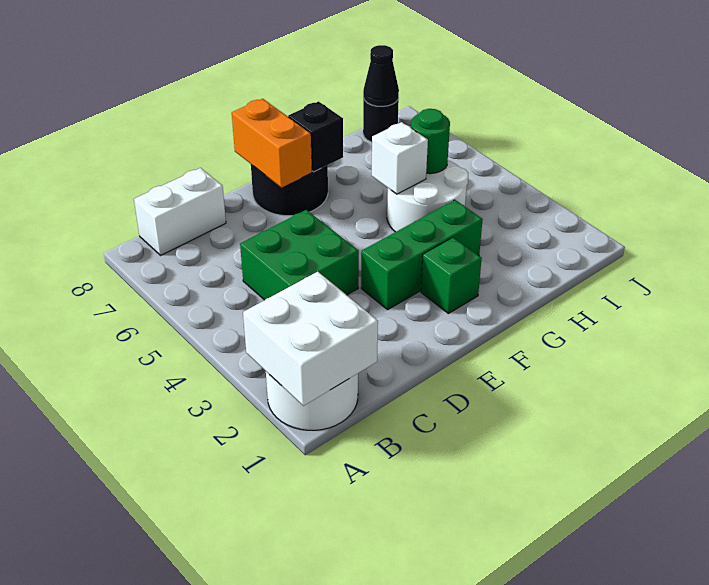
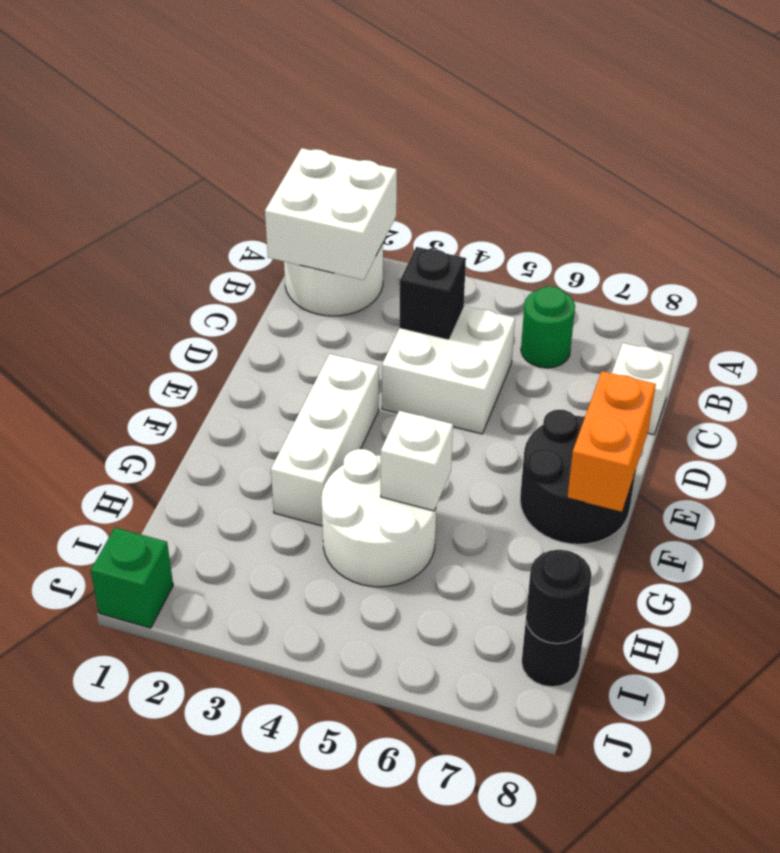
white 1x2 brick [134,168,226,255] -> white 1x1 brick [612,343,673,435]
green 2x2 brick [240,210,359,300] -> white 2x2 brick [382,306,515,434]
green 1x3 brick [361,200,483,310] -> white 1x3 brick [271,354,379,526]
orange 1x2 brick [232,99,312,188] -> orange 1x2 brick turned to [567,371,656,512]
green 1x1 brick [421,237,482,314] -> green 1x1 brick moved to [91,528,173,628]
black 1x1 brick [288,101,343,172] -> black 1x1 brick moved to [399,247,466,339]
green 1x1 round brick [411,109,450,174] -> green 1x1 round brick moved to [521,286,575,368]
black 1x1 cone [363,45,399,106] -> black 1x1 round brick [526,550,592,644]

